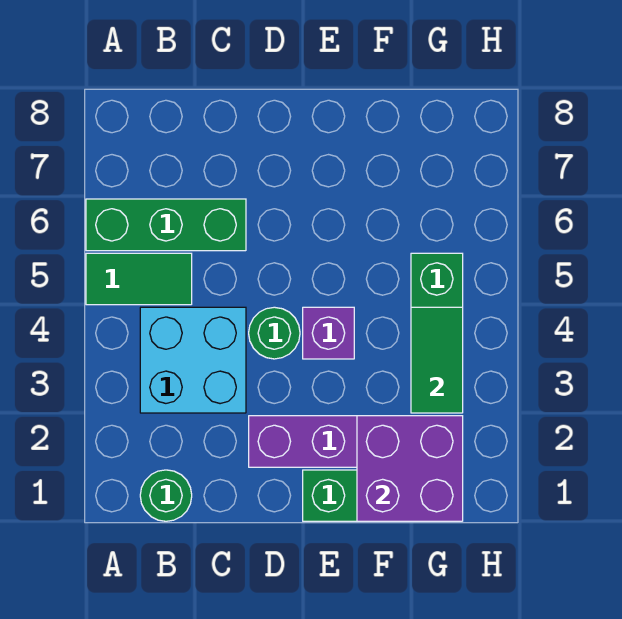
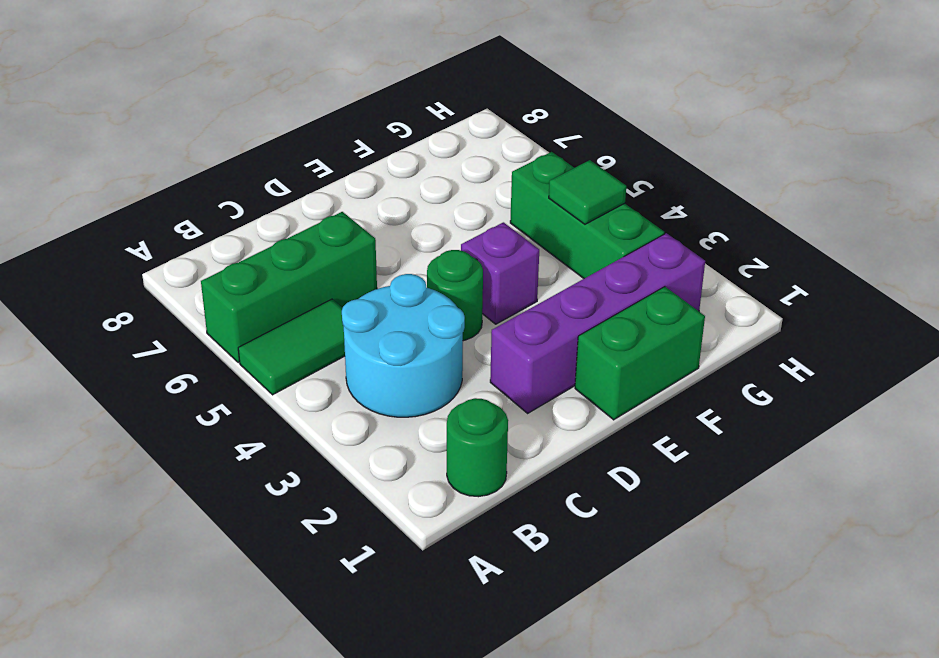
cyan 2x2 brick [140,307,246,413] -> cyan 2x2 round brick [342,274,465,417]
purple 2x2 brick [357,416,463,521] -> none
green 1x2 tile [411,307,463,413] -> green 1x1 tile [549,160,626,224]

